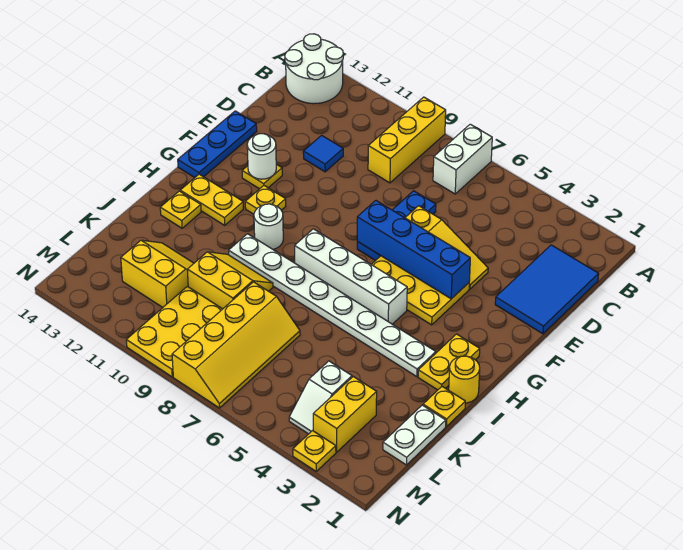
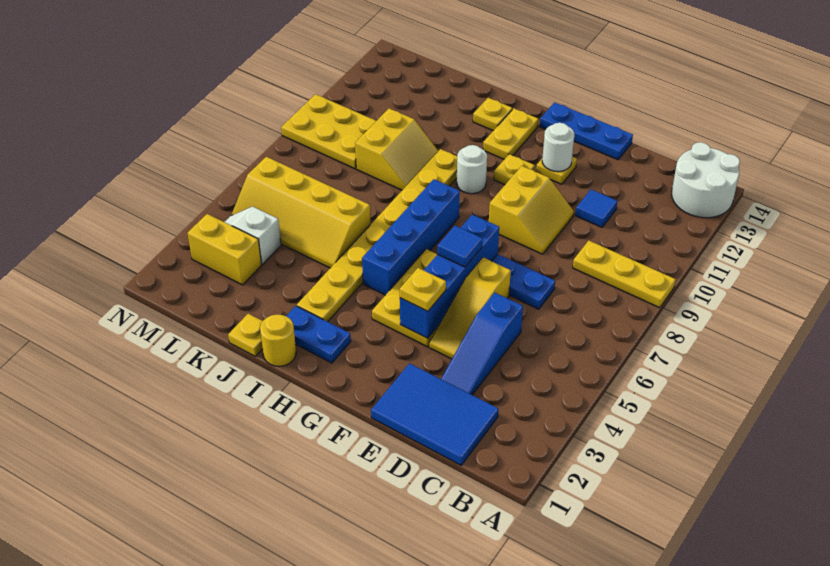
white 1x2 brick [433,124,492,194] -> none
yellow 1x3 brick [368,97,446,183] -> yellow 1x3 plate [573,241,676,308]
none -> blue 1x3 slope [441,293,523,395]
none -> blue 1x1 tile [437,226,482,267]
yellow 1x2 plate [418,334,480,390] -> blue 1x2 plate [287,306,351,363]
white 1x4 brick [295,229,407,324] -> blue 1x4 brick [362,179,460,295]
white 1x8 plate [229,234,436,377] -> yellow 1x8 plate [297,149,457,322]
white 1x2 plate [383,405,446,465] -> none
yellow 2x4 slope [172,282,300,408] -> yellow 2x4 slope moved to [232,157,370,268]
yellow 2x2 slope [121,240,194,307] -> yellow 2x2 slope moved to [489,166,574,254]
yellow 1x1 plate [293,431,336,471] -> yellow 1x1 plate moved to [400,268,446,311]

